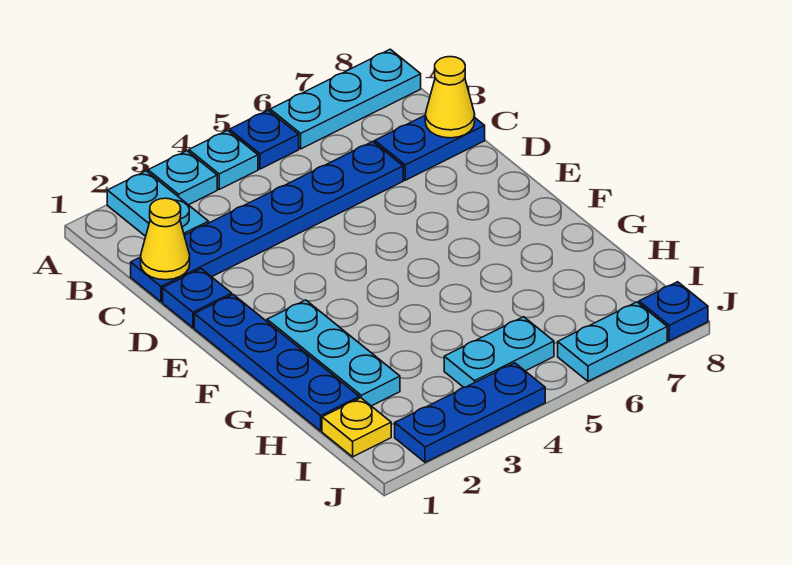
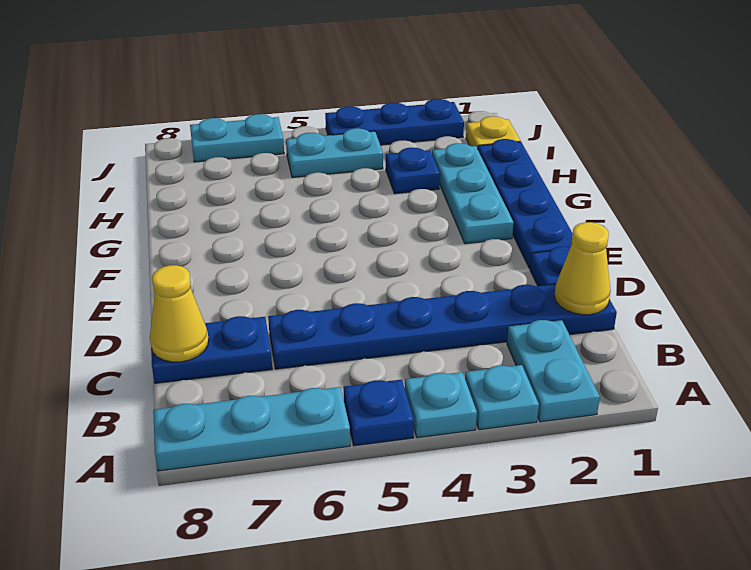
blue 1x1 plate [639,282,708,341] -> blue 1x1 plate moved to [386,148,440,194]

